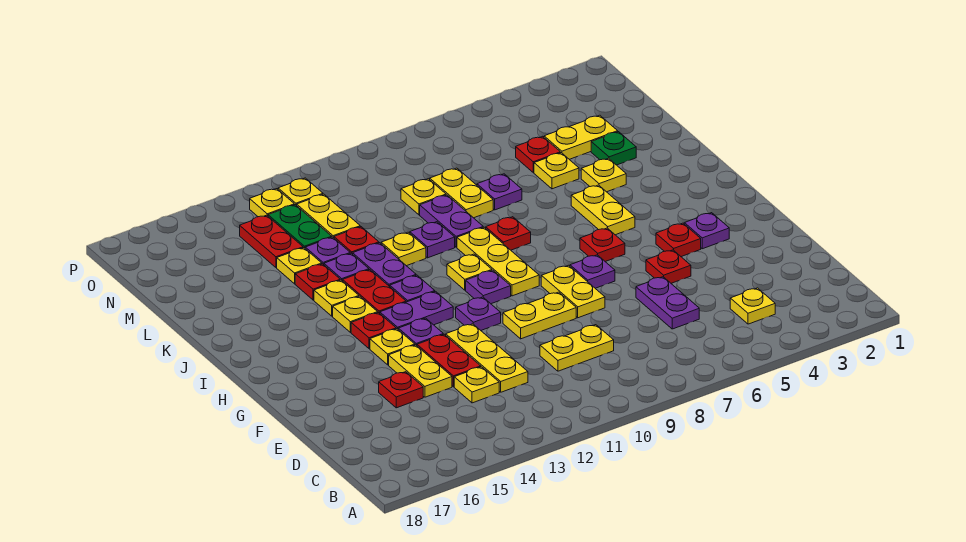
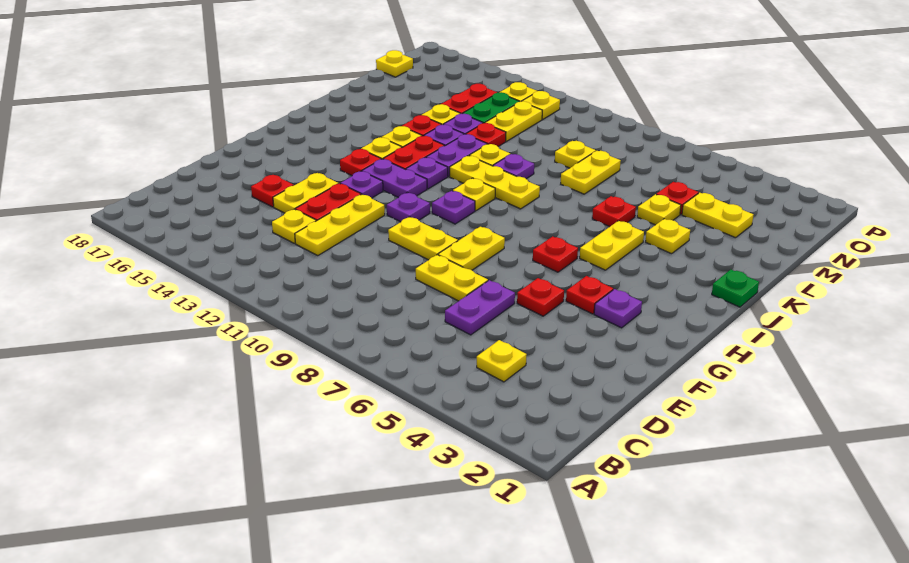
yellow 1x2 plate [540,325,614,371] -> yellow 1x2 plate moved to [416,255,488,301]
purple 1x1 plate [570,255,615,288] -> none
yellow 1x1 plate [370,329,415,365] -> yellow 1x1 plate moved to [376,50,413,77]
yellow 1x3 plate [457,227,539,296] -> yellow 1x3 plate turned to [450,156,540,209]
red 1x1 plate [486,217,531,250] -> red 1x1 plate moved to [592,196,636,227]
purple 1x2 plate [420,195,483,247] -> none
green 1x1 plate [591,132,636,165] -> green 1x1 plate moved to [712,270,759,307]
purple 1x1 plate [477,174,522,210] -> none

